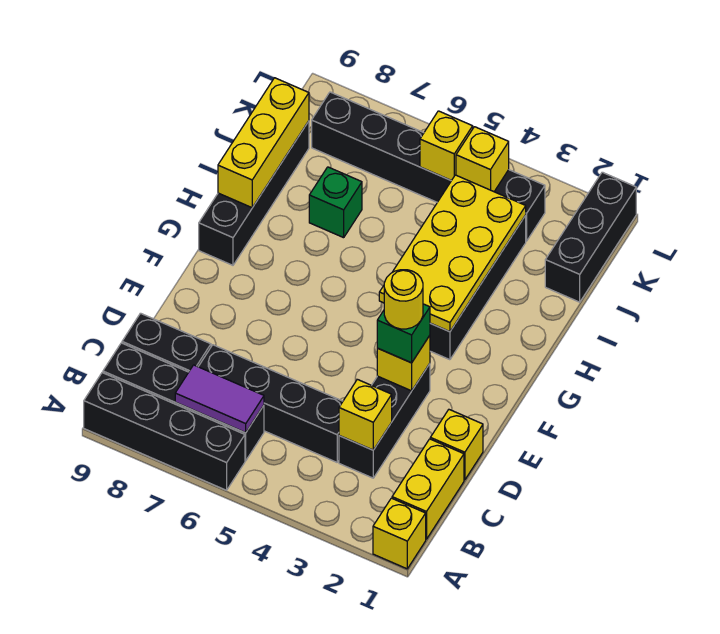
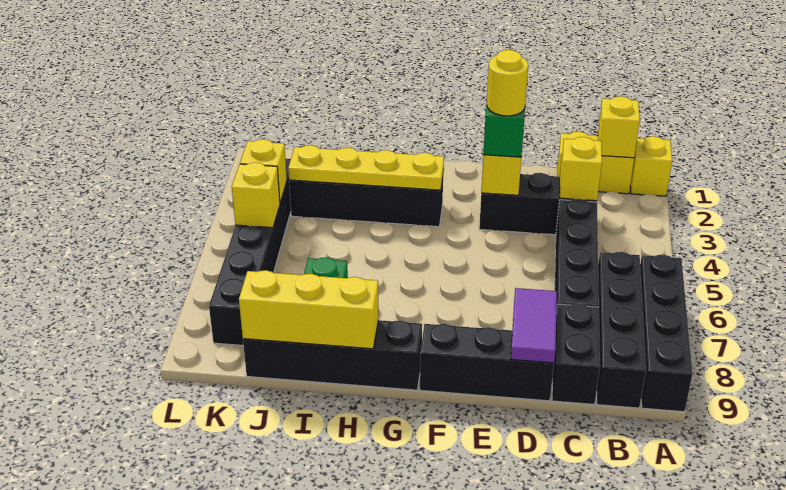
purple 1x2 tile [175,365,264,433] -> purple 1x2 tile moved to [511,288,557,363]
yellow 1x1 brick [430,410,483,480] -> yellow 1x1 brick moved to [598,96,640,158]
yellow 2x4 plate [379,175,526,332] -> yellow 1x4 plate [288,145,444,190]
black 1x3 brick [545,172,636,302] -> black 1x3 brick moved to [420,324,554,401]

